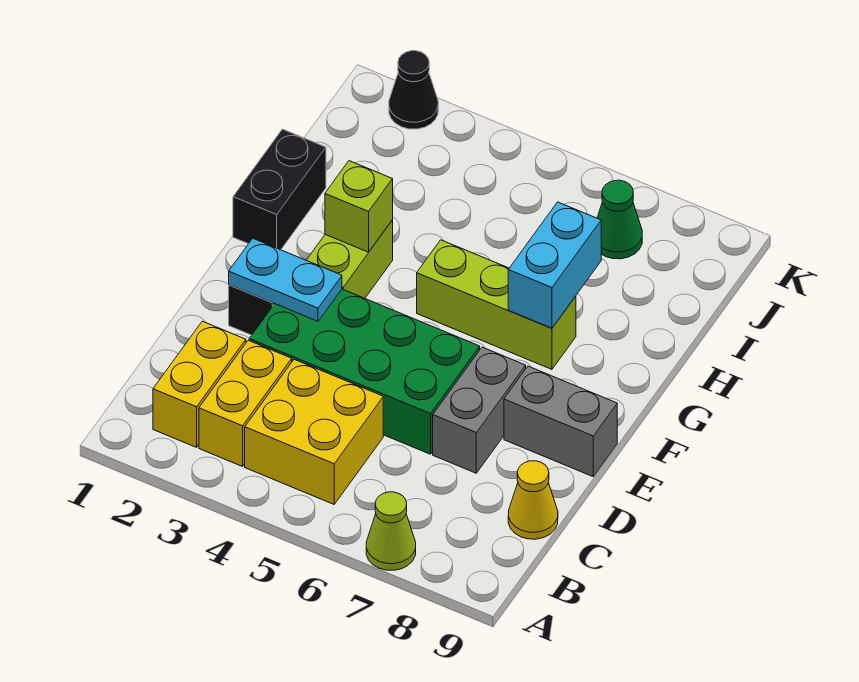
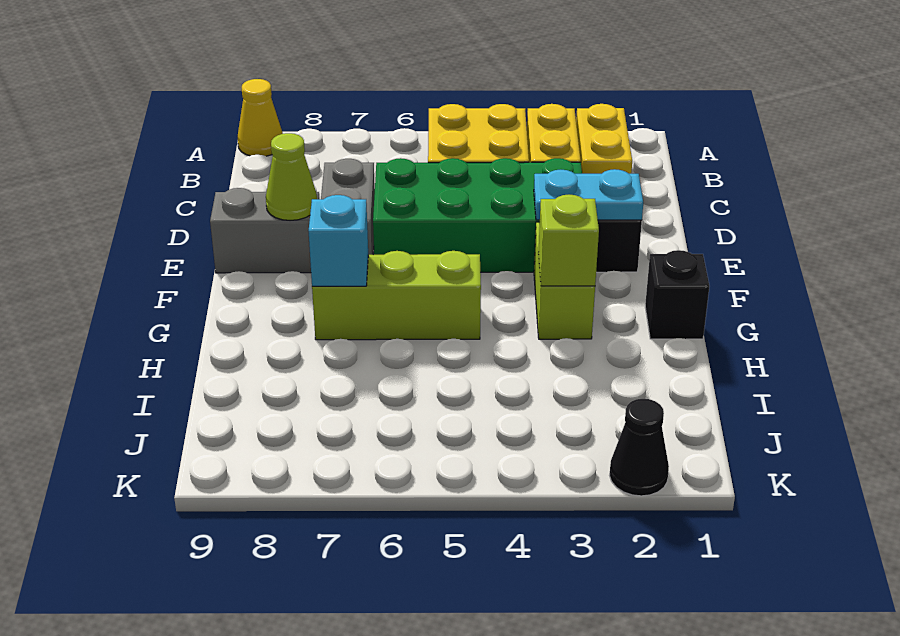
lime 1x1 cone [366,492,416,570] -> lime 1x1 cone moved to [266,133,317,220]
yellow 1x1 cone [508,461,558,539] -> yellow 1x1 cone moved to [237,79,283,156]
black 1x2 brick [233,129,326,250] -> black 1x1 brick [645,250,709,339]
cyan 1x2 brick [508,202,601,328] -> cyan 1x1 brick [309,195,368,286]
green 1x1 cone [597,180,642,259] -> none

